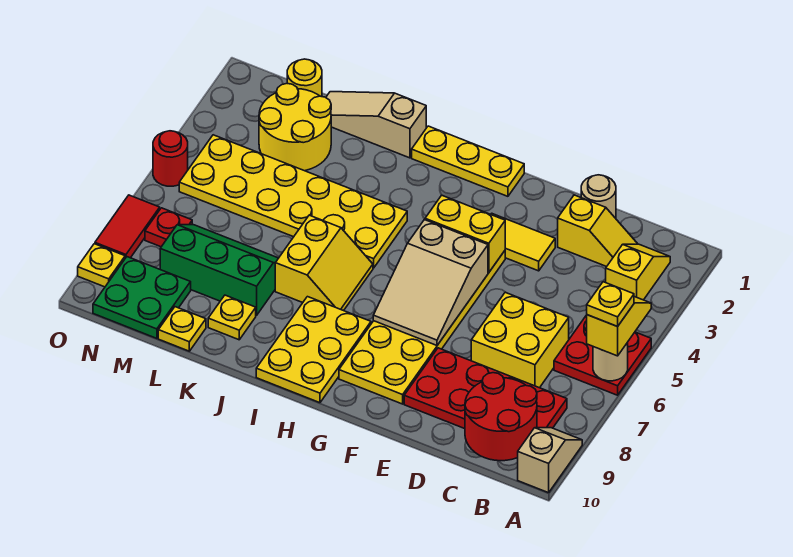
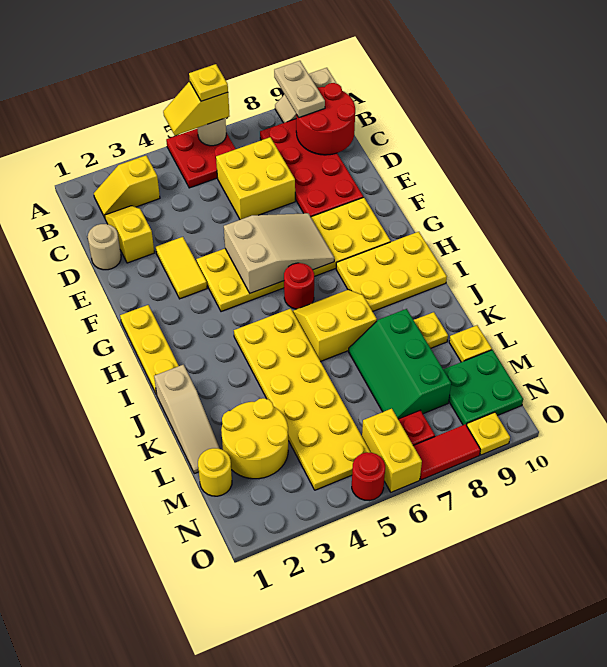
none -> tan 1x2 plate [274,61,325,117]
yellow 1x2 brick [425,195,505,273] -> yellow 1x2 brick moved to [362,409,422,492]
none -> red 1x1 round brick [284,263,314,309]

